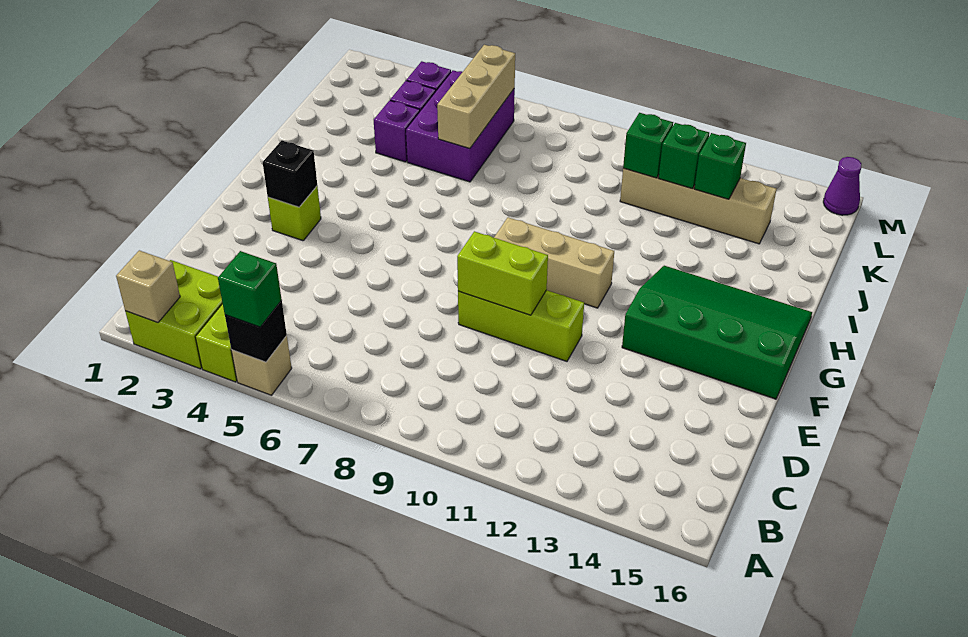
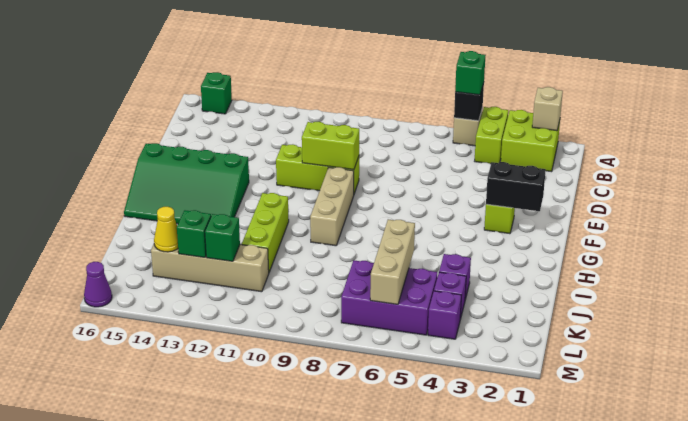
black 1x1 brick [263,140,317,207] -> black 1x2 brick [486,162,546,211]
tan 1x3 brick [494,217,614,308] -> tan 1x3 brick turned to [310,167,354,246]
none -> lime 1x3 brick [242,193,289,272]
purple 2x3 brick [406,70,515,182] -> purple 2x3 brick turned to [341,260,437,335]
green 1x1 brick [623,113,673,178] -> green 1x1 brick moved to [201,72,232,114]
none -> yellow 1x1 cone [154,207,178,252]

